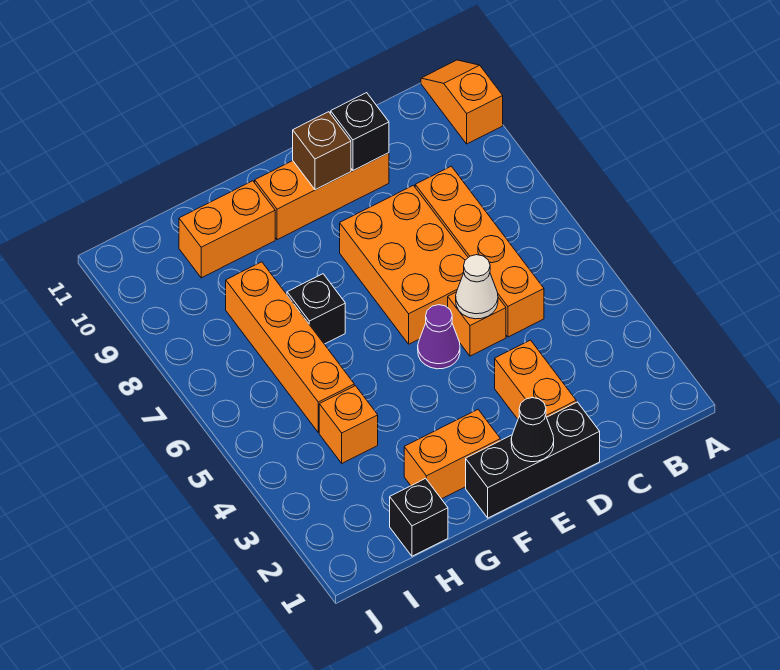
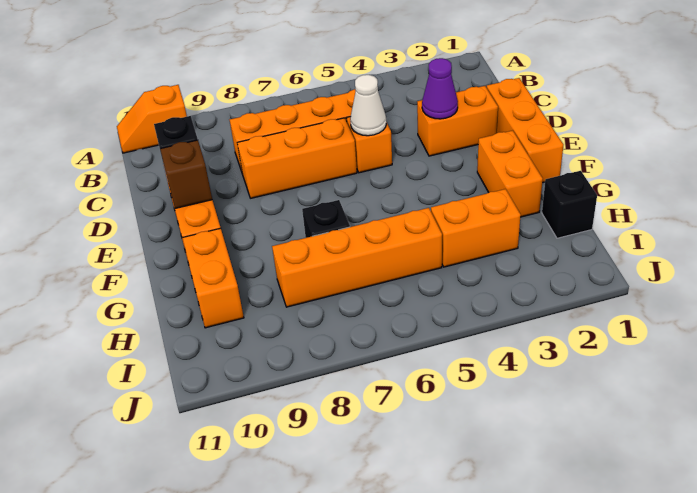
black 1x3 brick [466,402,600,518] -> orange 1x3 brick [487,78,563,183]
orange 2x3 brick [340,185,468,344] -> orange 1x3 brick [237,118,357,198]
black 1x1 cone [511,398,554,462] -> none
purple 1x1 cone [418,305,460,369] -> purple 1x1 cone moved to [422,58,458,119]
orange 1x1 brick [319,386,378,463] -> orange 1x2 brick [431,189,521,267]

